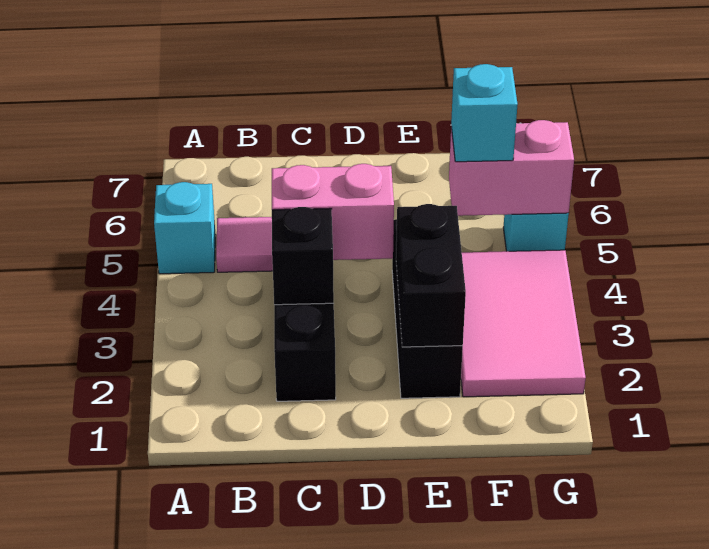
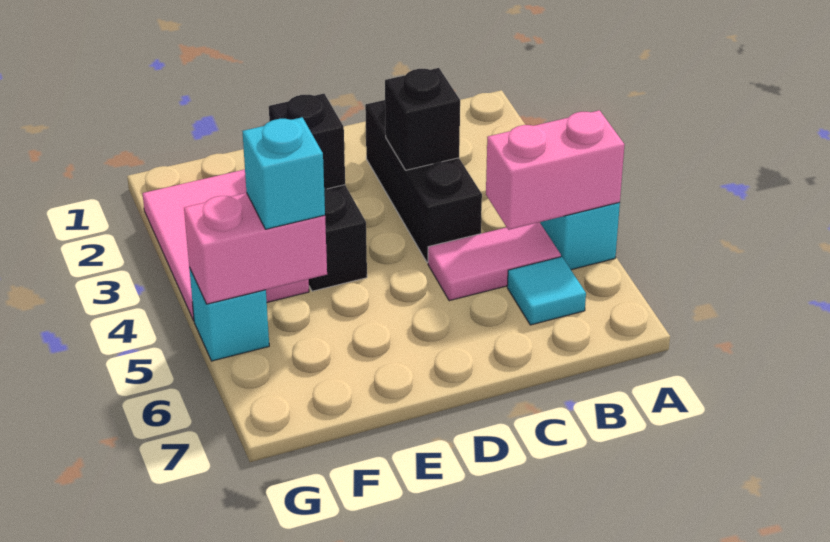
none -> cyan 1x1 tile [507,257,586,325]
pink 1x2 brick [272,164,394,260] -> pink 1x2 brick moved to [486,110,625,230]
black 1x2 brick [396,204,466,347] -> black 1x1 brick [269,94,345,189]

